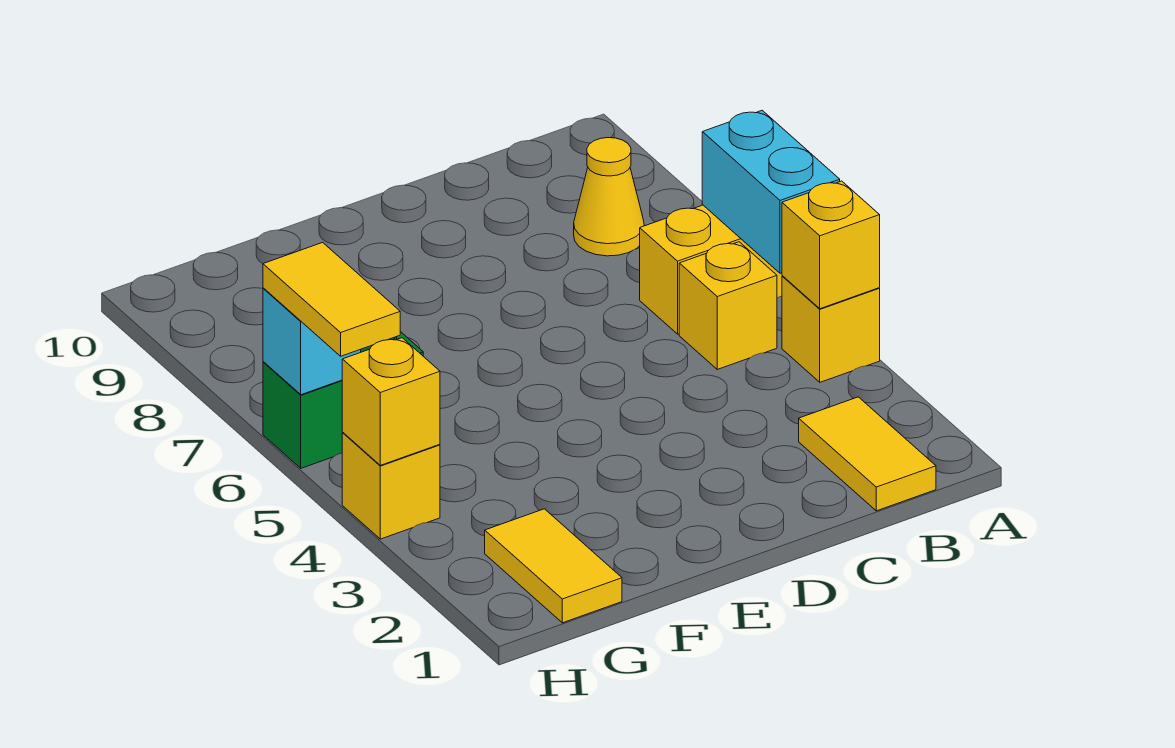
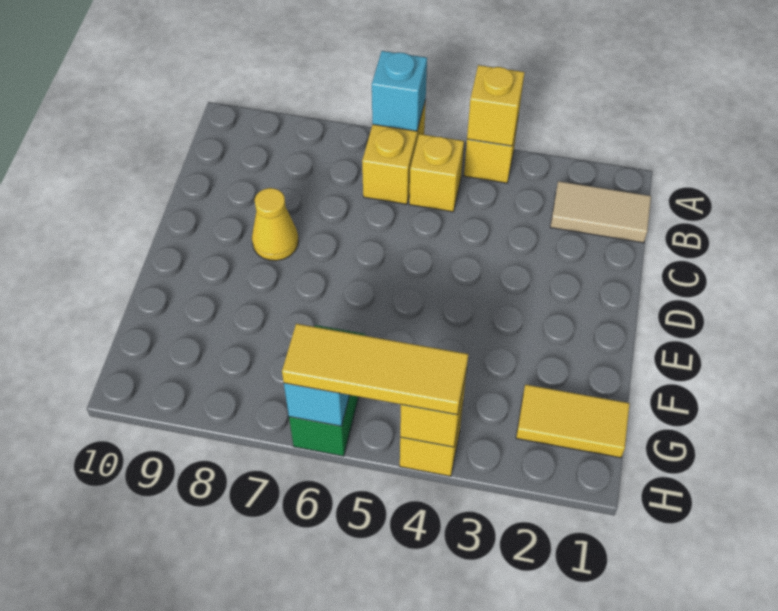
cyan 1x2 brick [702,111,840,273] -> cyan 1x1 brick [372,51,427,131]
yellow 1x2 tile [799,397,936,511] -> tan 1x2 tile [550,181,651,243]
yellow 1x1 cone [574,138,644,256] -> yellow 1x1 cone moved to [252,188,299,261]
yellow 1x2 tile [263,242,400,356] -> yellow 1x3 tile [282,324,468,415]

